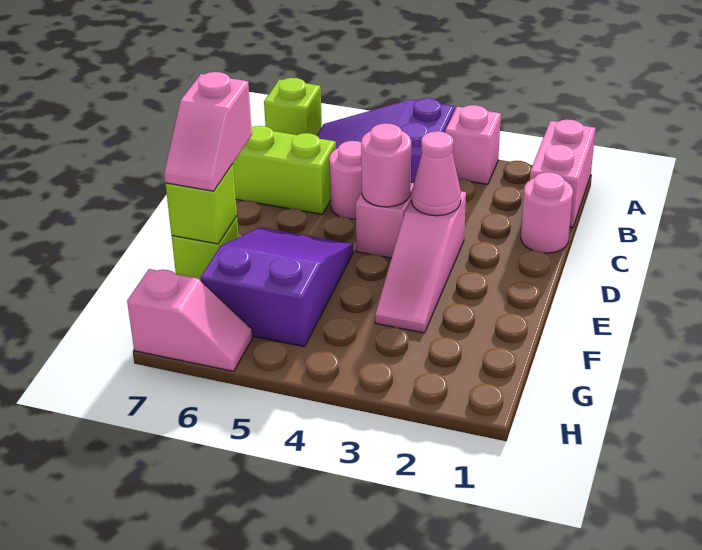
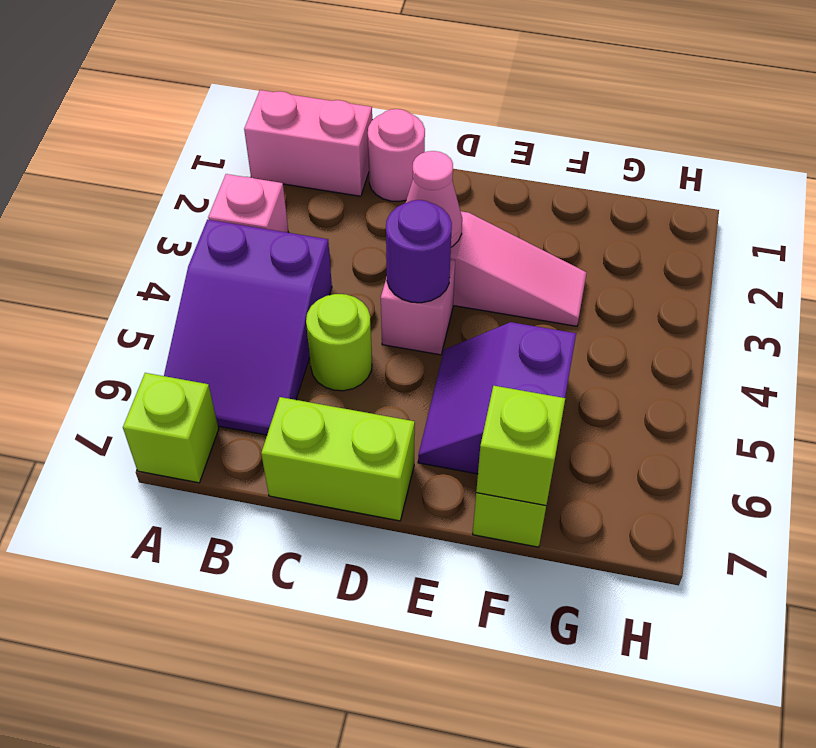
pink 1x1 round brick [329,141,362,219] -> lime 1x1 round brick [306,294,372,391]
lime 1x2 brick [233,126,336,214] -> lime 1x2 brick turned to [261,397,415,521]
pink 1x1 round brick [361,123,411,207] -> purple 1x1 round brick [386,200,452,303]
purple 2x3 slope [201,227,353,347] -> purple 2x2 slope [418,322,576,474]
pink 1x2 slope [164,72,252,191] -> none
pink 1x2 slope [127,269,253,371] -> none

